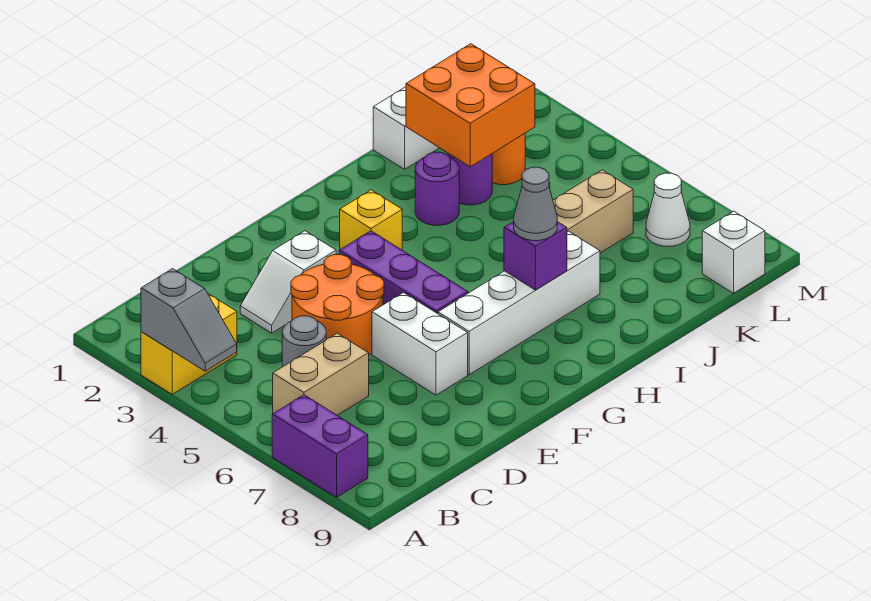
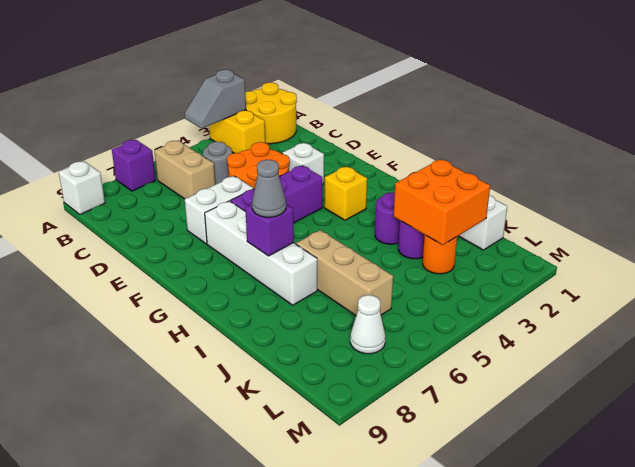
none -> yellow 2x2 round brick [245,83,297,144]
purple 1x2 brick [272,395,368,497] -> purple 1x1 brick [112,140,156,191]
white 1x1 brick [702,211,765,293] -> white 1x1 brick moved to [59,161,105,214]

